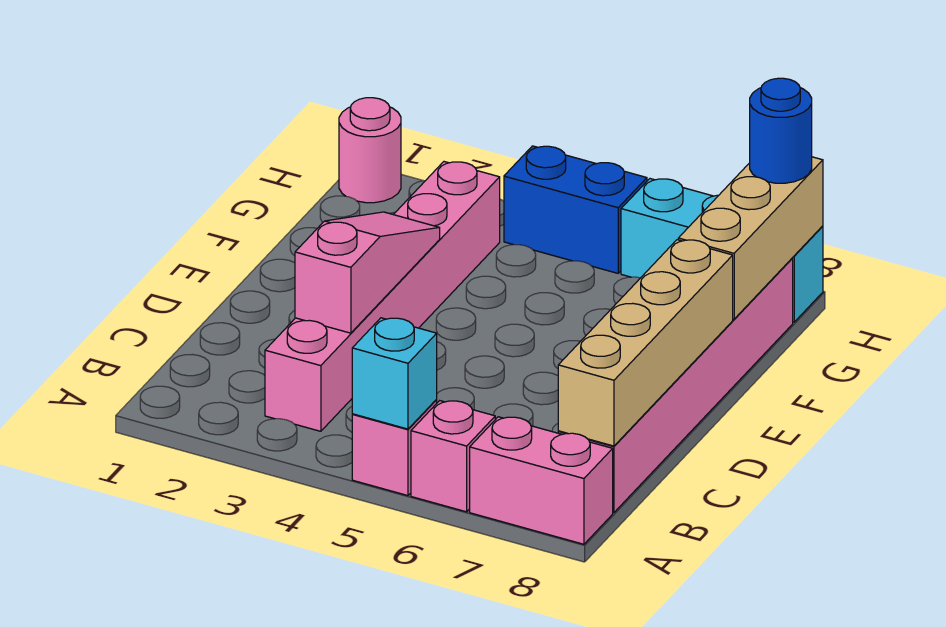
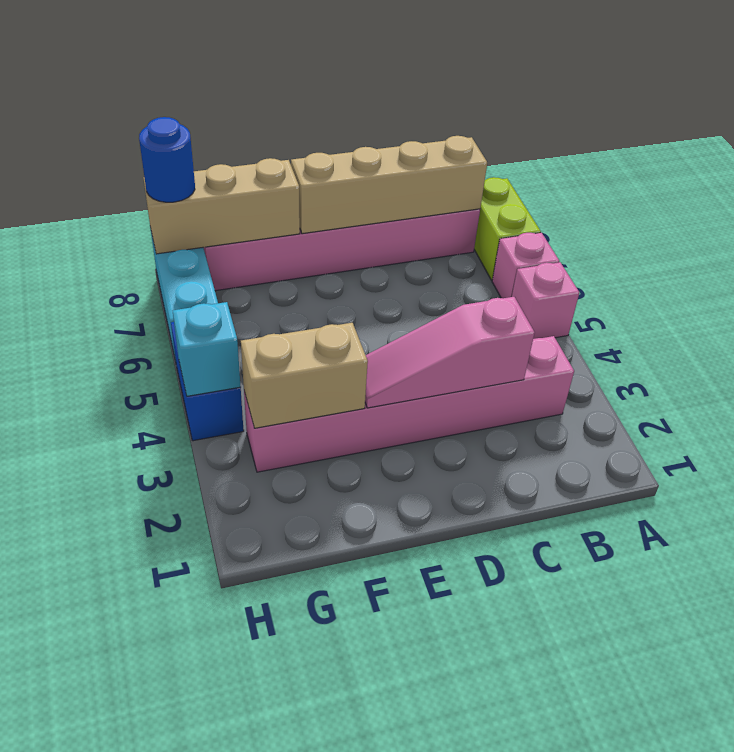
cyan 1x1 brick [352,318,437,429] -> cyan 1x1 brick moved to [173,302,241,396]
pink 1x2 brick [470,417,613,544] -> lime 1x2 brick [474,177,541,280]
none -> tan 1x2 brick [241,323,368,428]
pink 1x1 round brick [339,98,401,203] -> none

